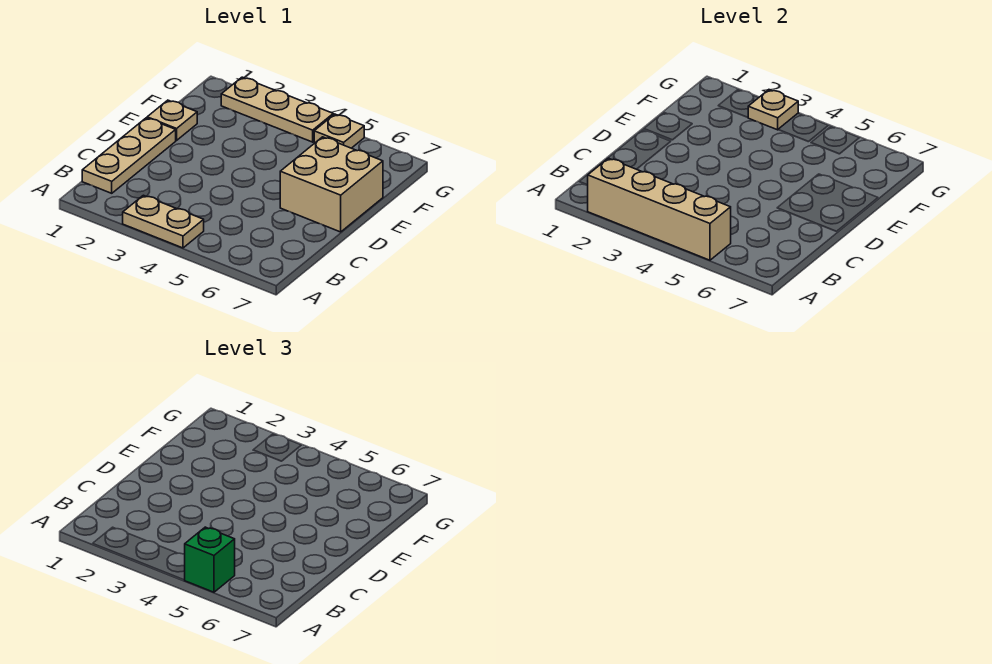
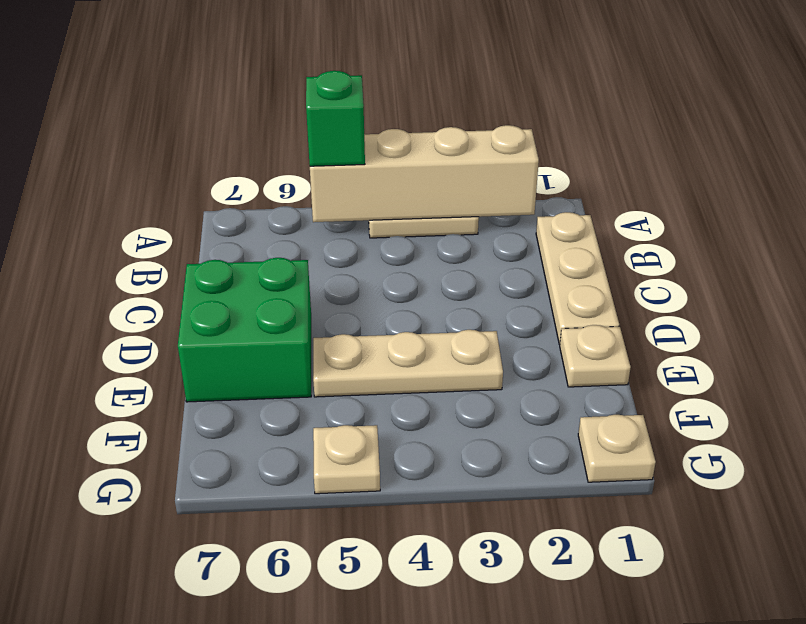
tan 2x2 brick [280,137,383,232] -> green 2x2 brick [178,258,311,402]
tan 1x3 plate [221,77,333,142] -> tan 1x3 plate moved to [313,330,503,397]
tan 1x1 plate [748,90,798,130] -> tan 1x1 plate moved to [578,415,656,482]

